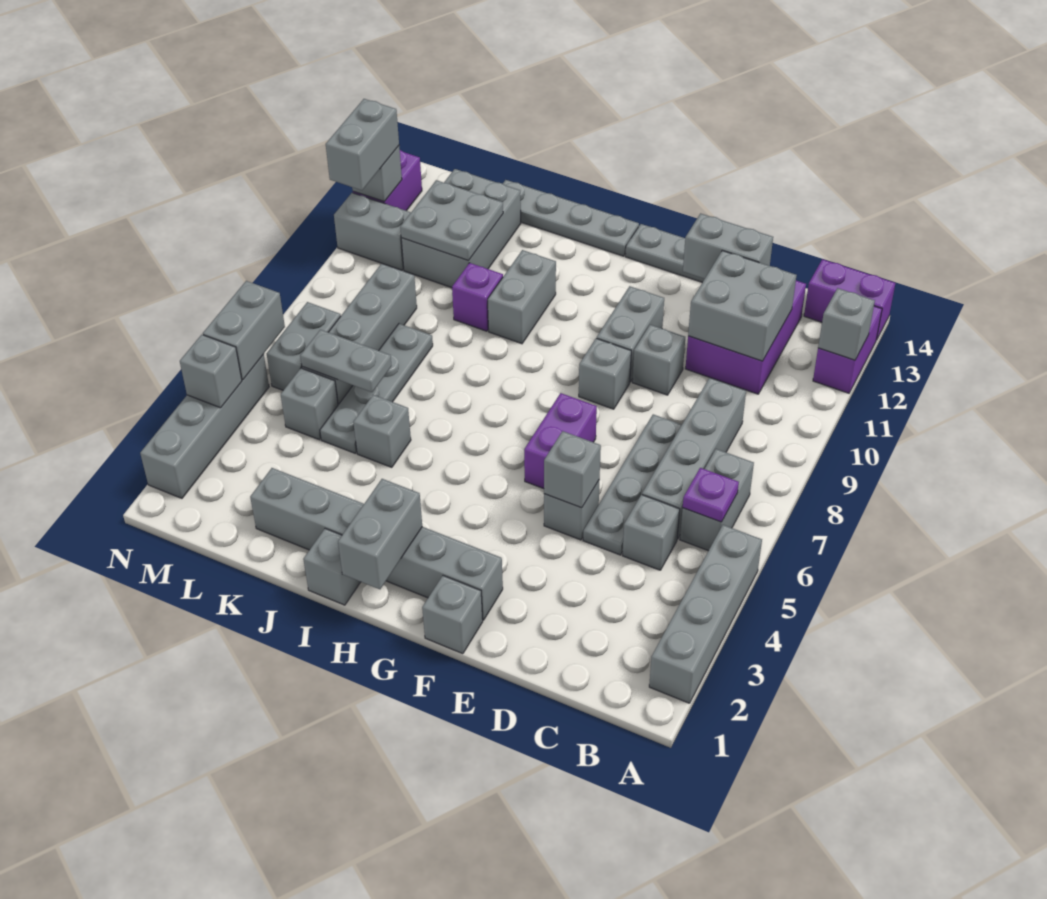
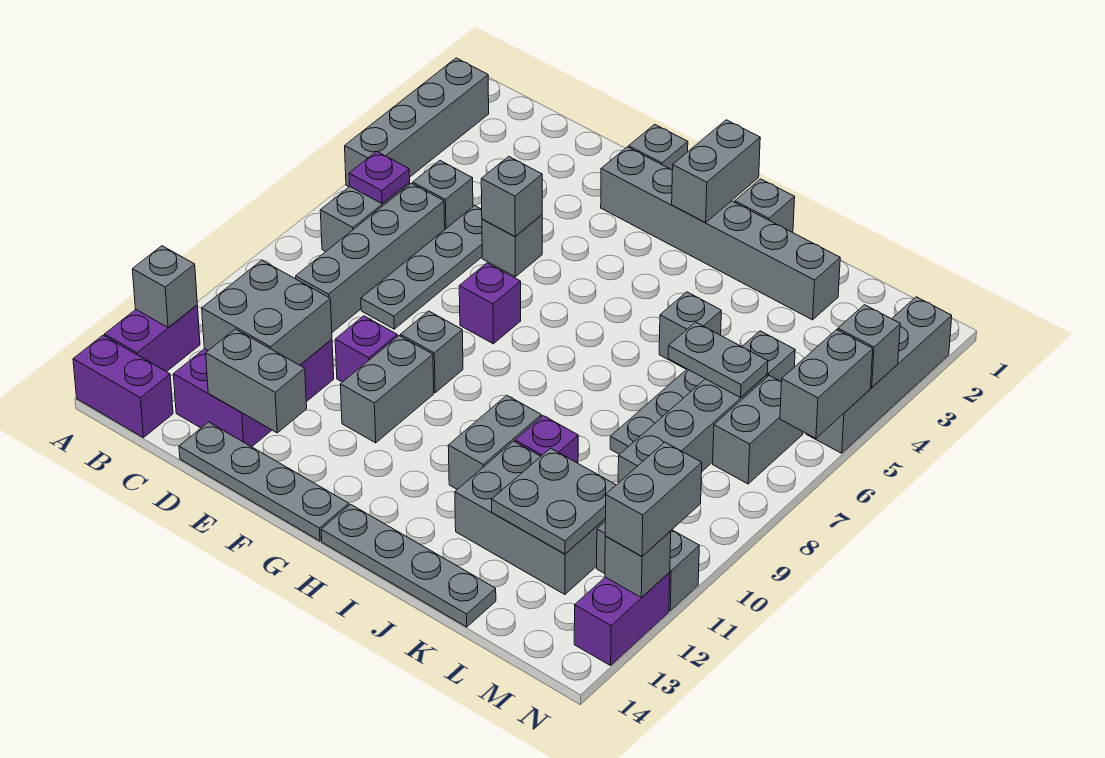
grey 1x1 brick [632,325,685,395] -> purple 1x1 brick [335,316,397,382]
purple 1x2 brick [524,393,597,489] -> purple 1x1 brick [459,263,521,344]
grey 2x3 brick [401,169,521,288] -> grey 2x3 brick turned to [455,441,605,594]

